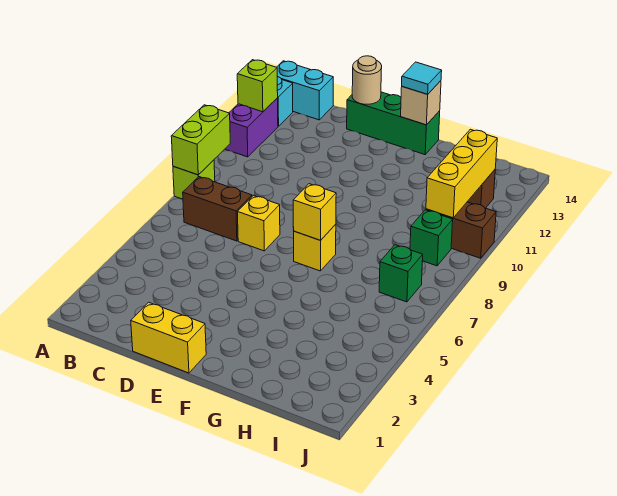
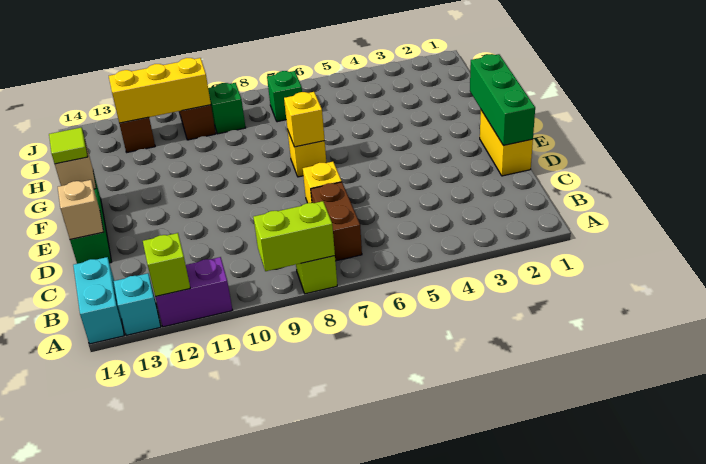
none -> green 1x3 brick [470,54,535,146]
tan 1x1 round brick [352,56,382,104] -> tan 1x1 brick [58,180,103,239]
cyan 1x1 tile [402,62,442,94] -> lime 1x1 tile [49,127,88,164]

